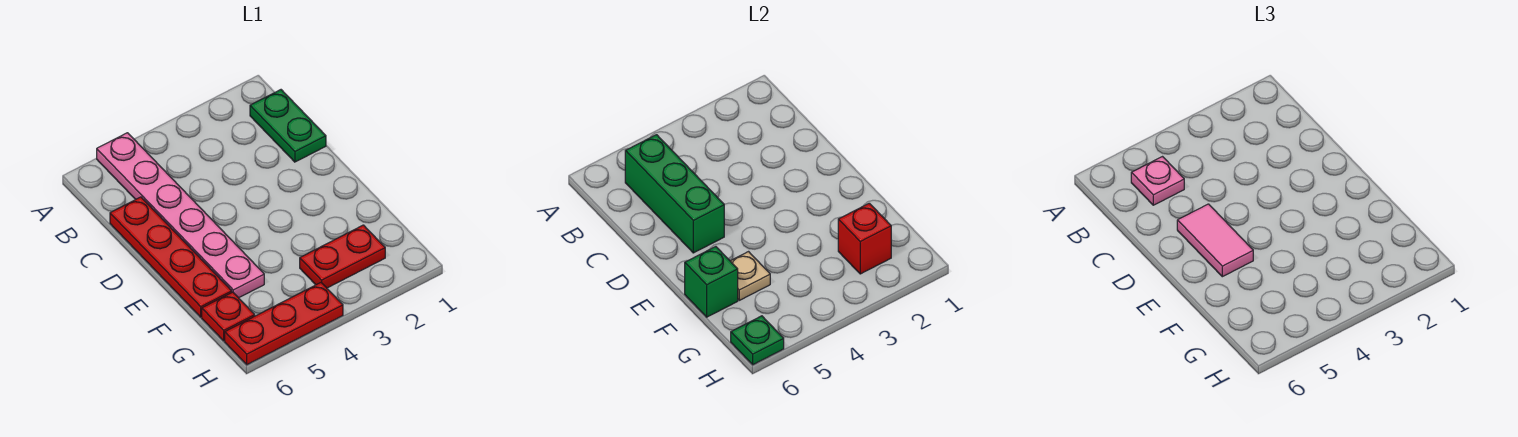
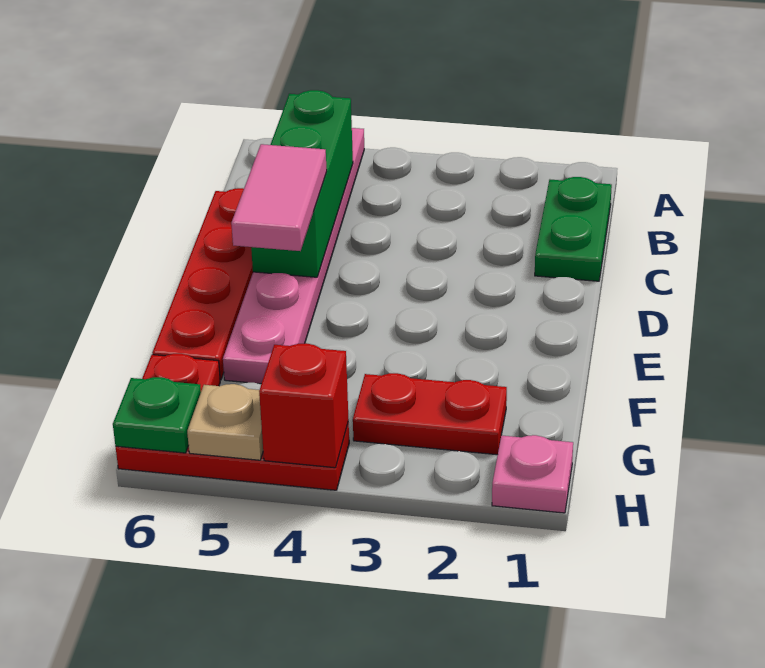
pink 1x1 plate [1131,157,1184,205] -> pink 1x1 plate moved to [492,435,573,513]
tan 1x1 plate [731,252,770,300] -> tan 1x1 plate moved to [187,384,263,460]
green 1x1 brick [685,247,738,317] -> none
red 1x1 brick [838,203,891,274] -> red 1x1 brick moved to [259,343,349,468]

